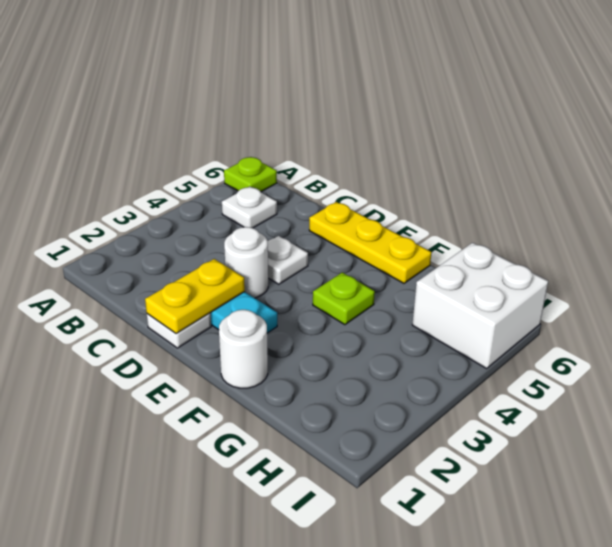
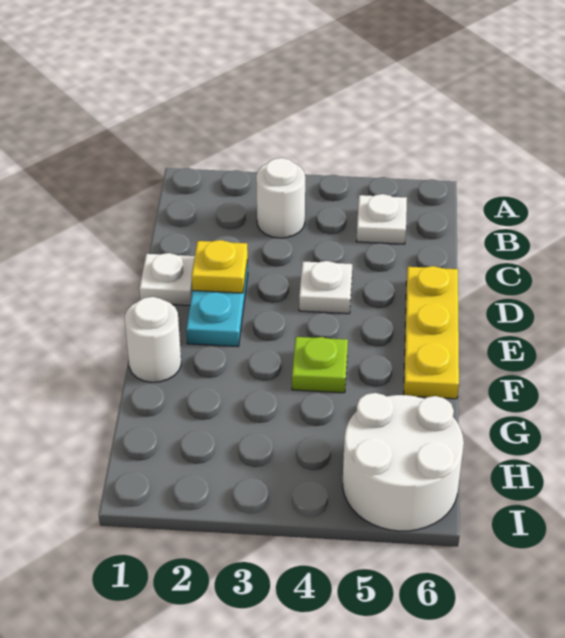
lime 1x1 plate [224,157,277,192] -> none
yellow 1x2 plate [145,259,245,334] -> yellow 1x1 plate [192,240,248,293]
white 1x1 round brick [224,227,268,298] -> white 1x1 round brick moved to [256,158,305,238]
white 2x2 brick [412,243,548,368] -> white 2x2 round brick [343,393,464,531]

